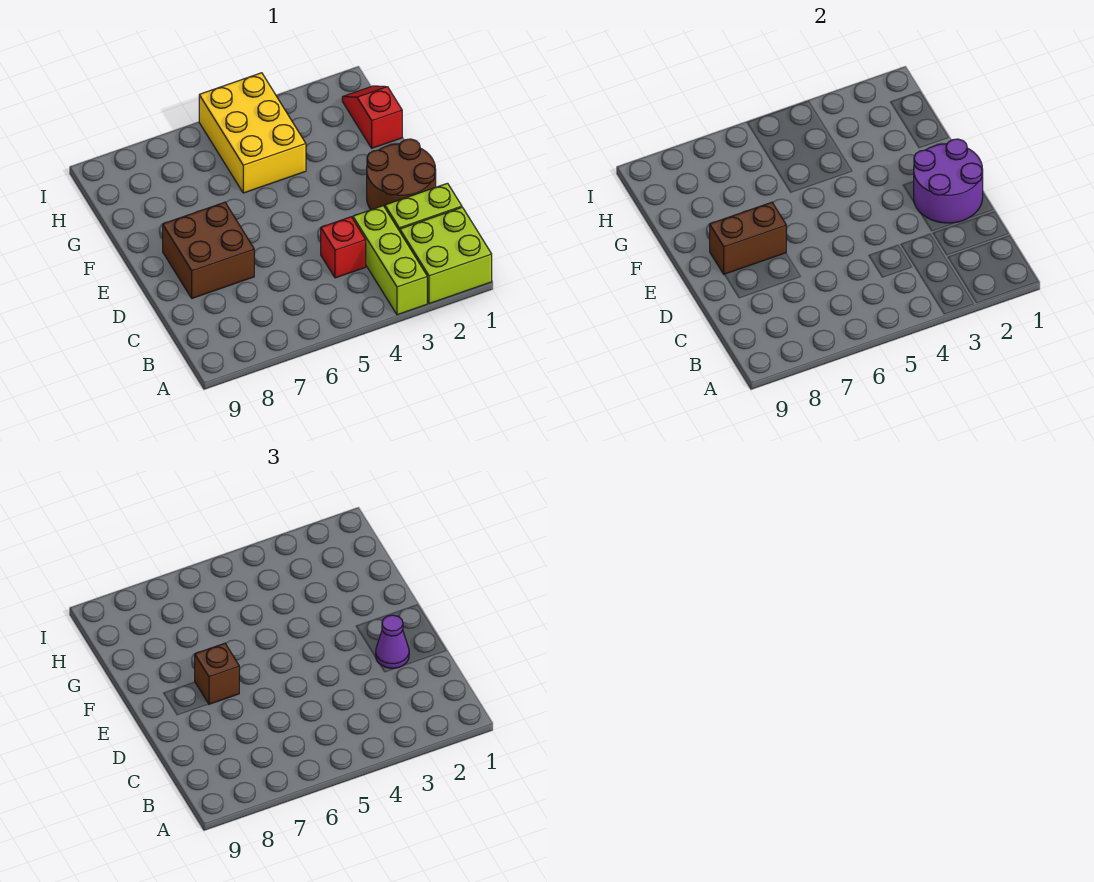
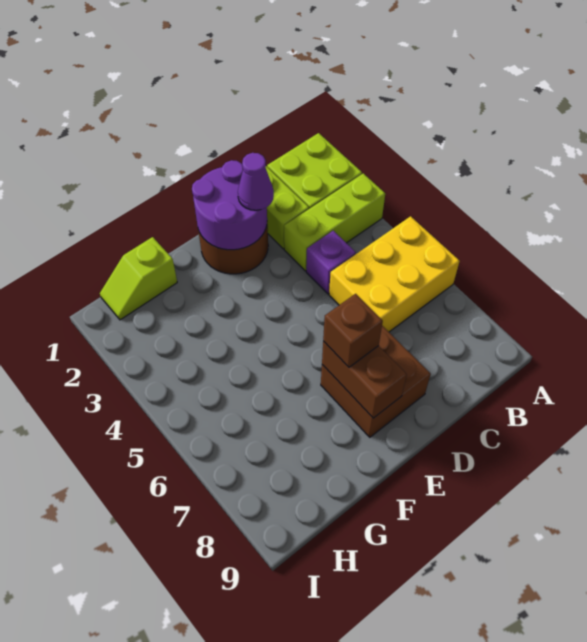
red 1x1 brick [321,217,366,278] -> purple 1x1 brick [306,231,356,294]
red 1x2 slope [342,86,402,148] -> lime 1x2 slope [100,237,177,320]
yellow 2x3 brick [199,73,306,193] -> yellow 2x3 brick moved to [329,216,460,332]

